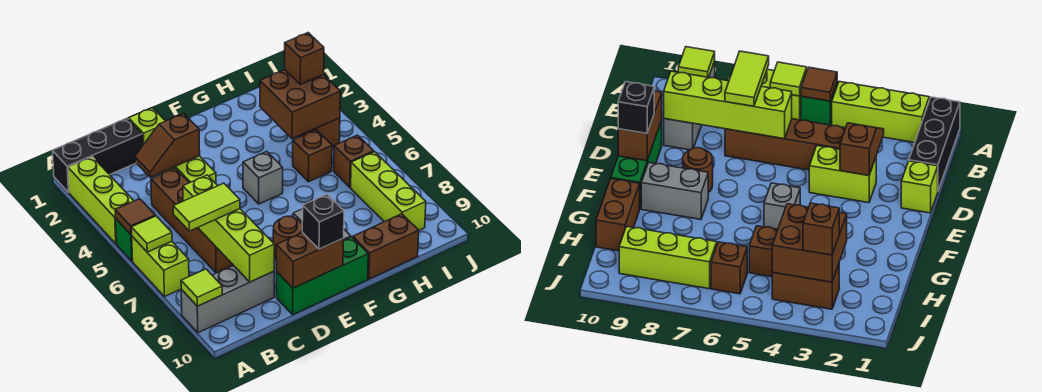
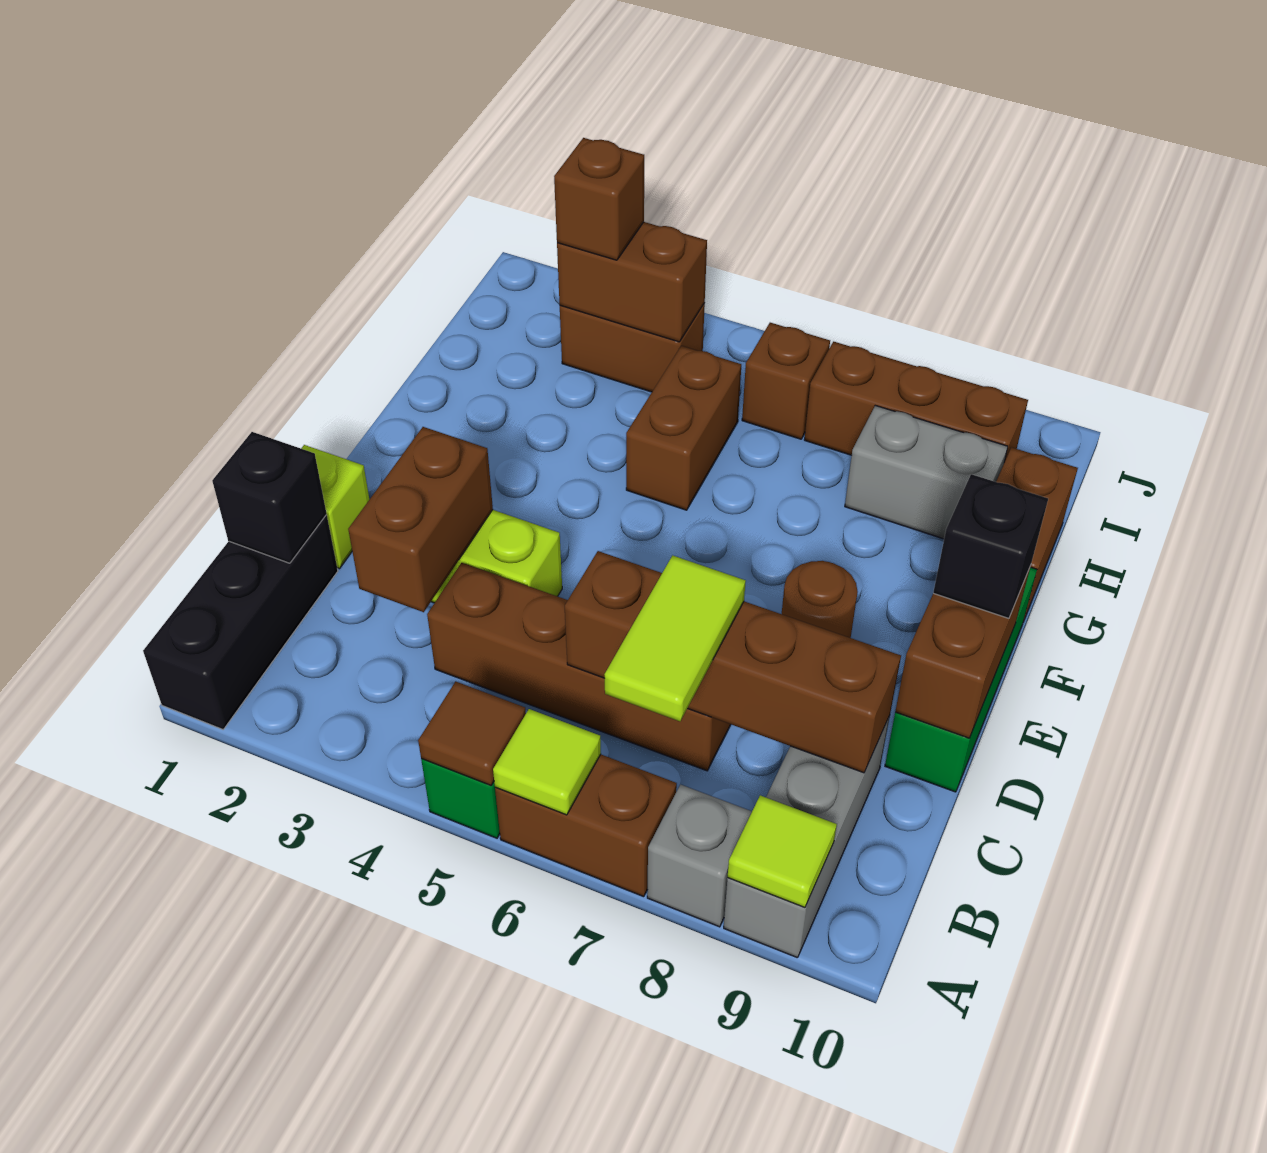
lime 1x3 brick [68,157,134,244] -> none
lime 1x2 brick [132,236,189,297] -> brown 1x2 brick [495,754,677,897]
none -> black 1x1 brick [212,432,327,563]
brown 1x2 slope [135,113,200,177] -> brown 1x2 brick [348,427,493,612]
lime 1x4 brick [183,175,274,282] -> brown 1x4 brick [565,551,901,773]
grey 1x1 brick [243,152,283,204] -> grey 1x1 brick moved to [647,784,752,927]
grey 1x2 brick [641,163,708,219] -> grey 1x2 brick moved to [845,405,1008,539]
brown 2x2 brick [260,70,340,139] -> brown 1x2 brick [557,222,707,342]
brown 1x1 brick [293,130,332,182] -> brown 1x2 brick [626,346,741,510]
lime 1x3 brick [351,152,426,230] -> brown 1x3 brick [804,342,1028,463]

